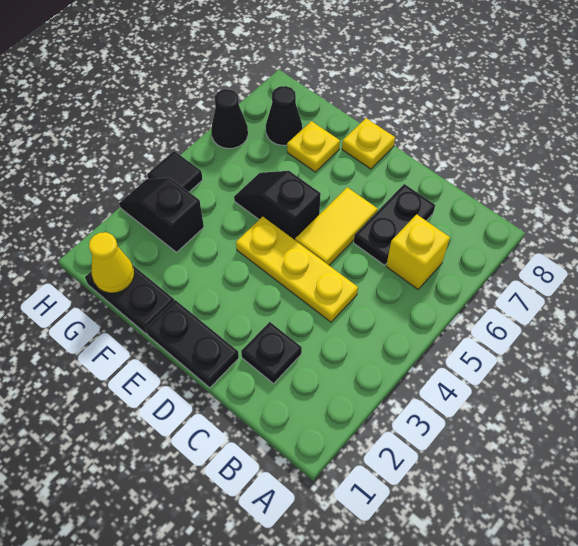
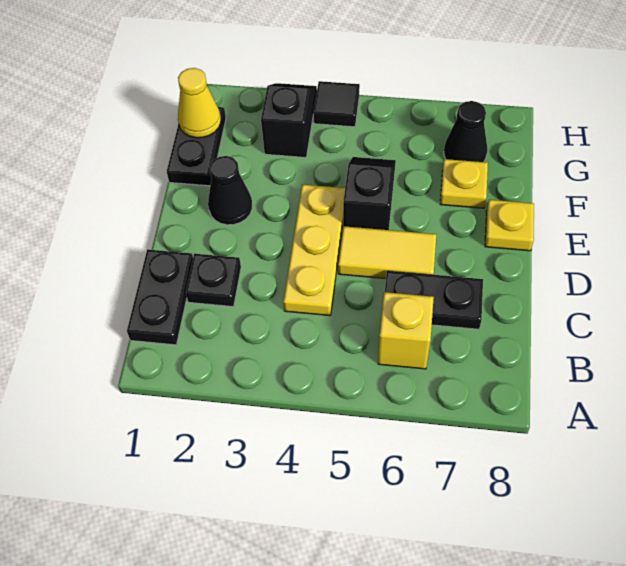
black 1x2 plate [146,300,239,388] -> black 1x2 plate moved to [127,249,193,345]
black 1x1 cone [211,89,248,149] -> black 1x1 cone moved to [208,156,252,225]

